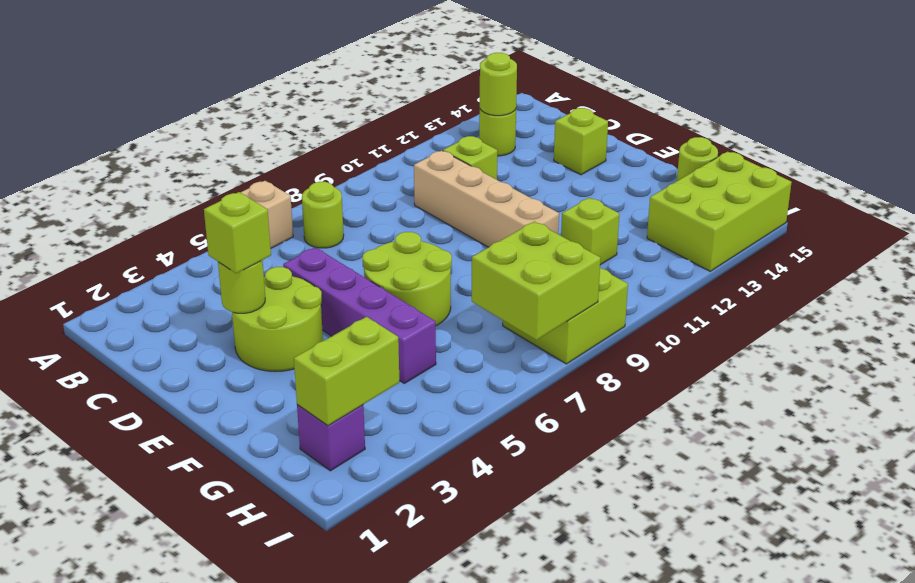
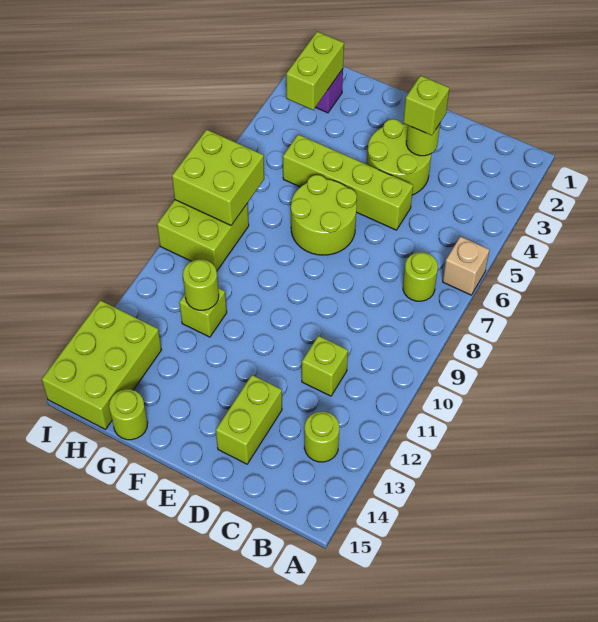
lime 1x1 round brick [480,53,517,116] -> lime 1x1 round brick moved to [183,259,219,310]
tan 1x4 brick [414,151,559,247] -> none
purple 1x4 brick [283,247,436,383] -> lime 1x4 brick [283,134,413,230]
lime 1x1 brick [554,108,608,175] -> lime 1x2 brick [216,375,282,464]

